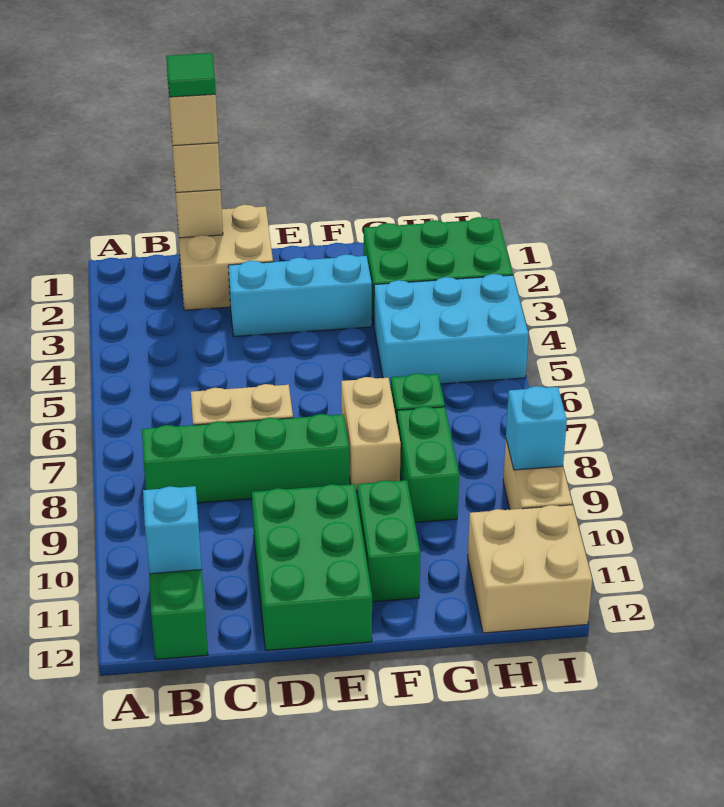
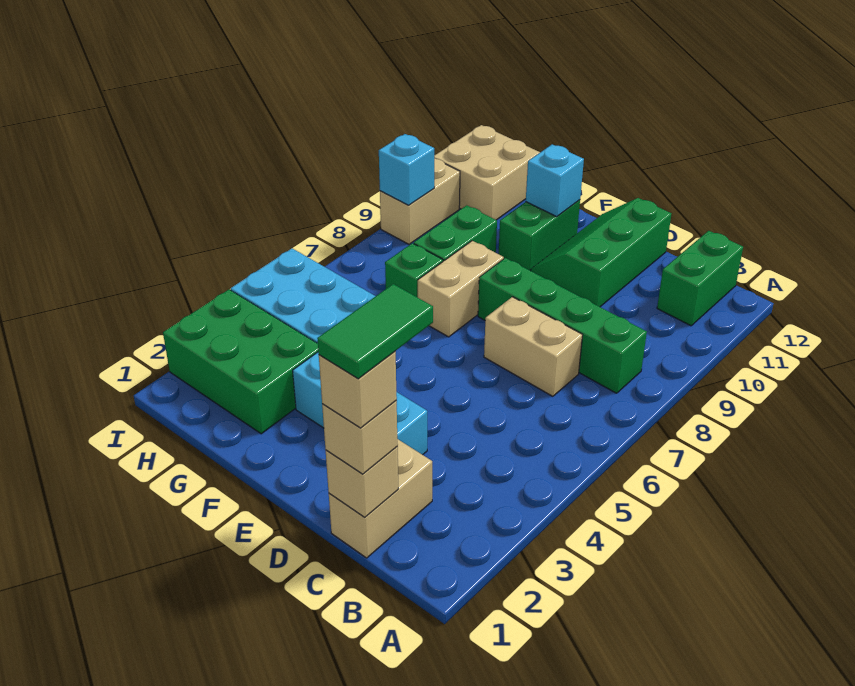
cyan 1x1 brick [143,486,202,574] -> cyan 1x1 brick moved to [526,144,584,217]
tan 2x2 brick [178,205,273,310] -> tan 1x2 brick [329,439,432,558]
green 1x1 tile [166,53,216,97] -> green 1x2 tile [317,284,433,379]
green 2x3 brick [252,484,372,650] -> green 2x3 slope [531,198,671,307]

